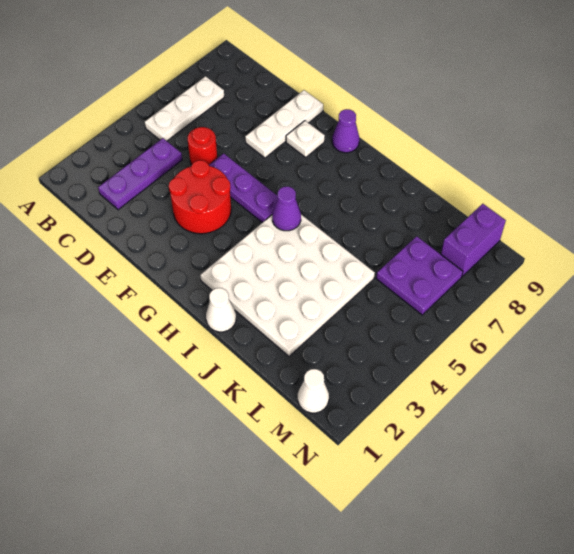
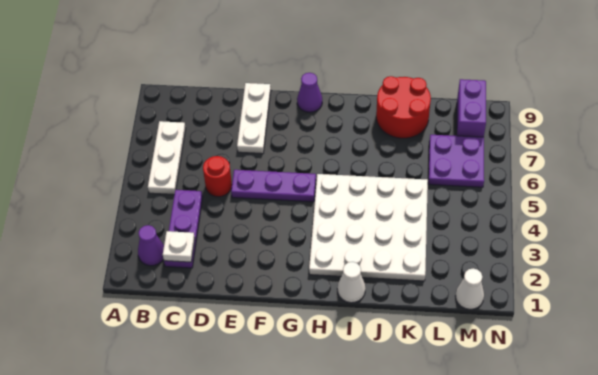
red 2x2 round brick [169,160,231,234] -> red 2x2 round brick moved to [376,76,431,138]
white 1x1 plate [286,121,325,157] -> white 1x1 plate moved to [163,231,195,262]
purple 1x1 cone [272,187,301,231] -> purple 1x1 cone moved to [138,225,164,266]

